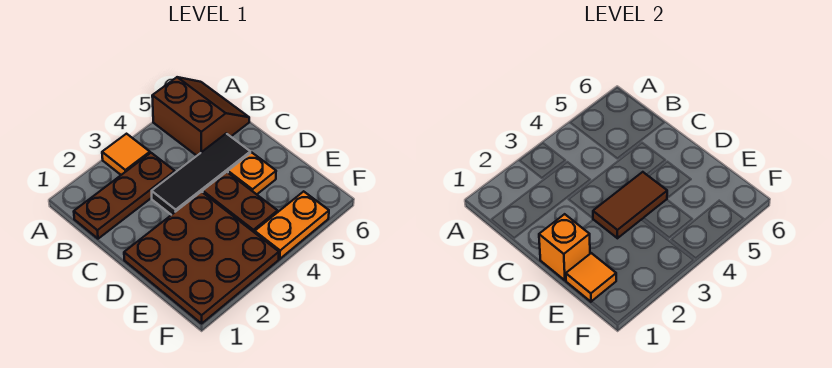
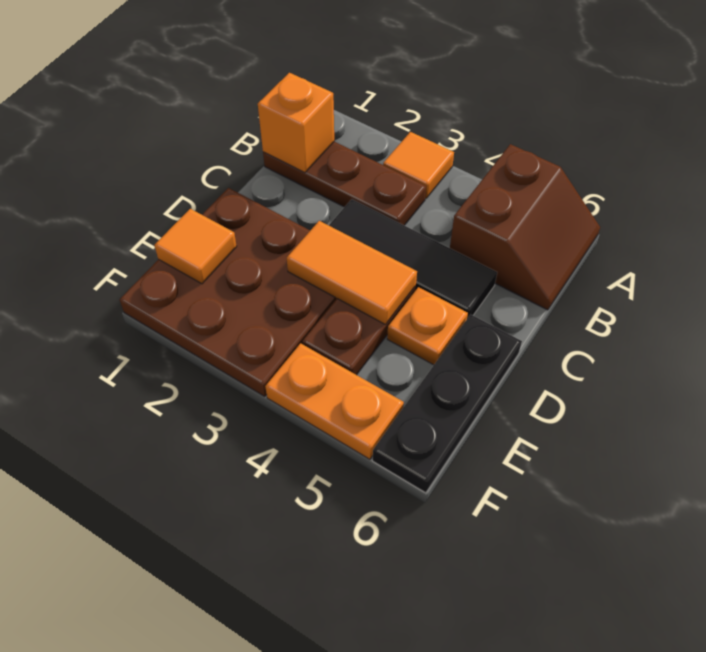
orange 1x1 brick [539,214,590,280] -> orange 1x1 brick moved to [258,73,334,173]
brown 1x2 tile [593,172,667,238] -> orange 1x2 tile [287,221,417,324]
none -> black 1x3 plate [373,314,522,493]

